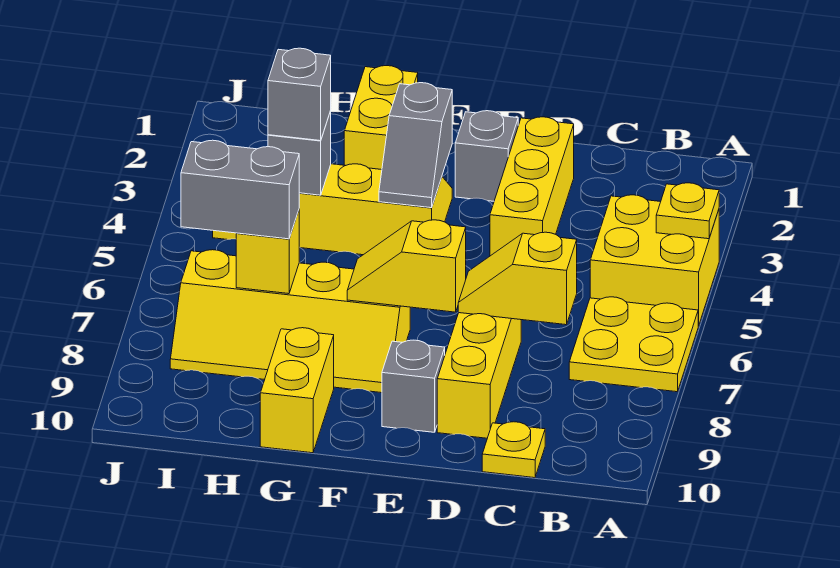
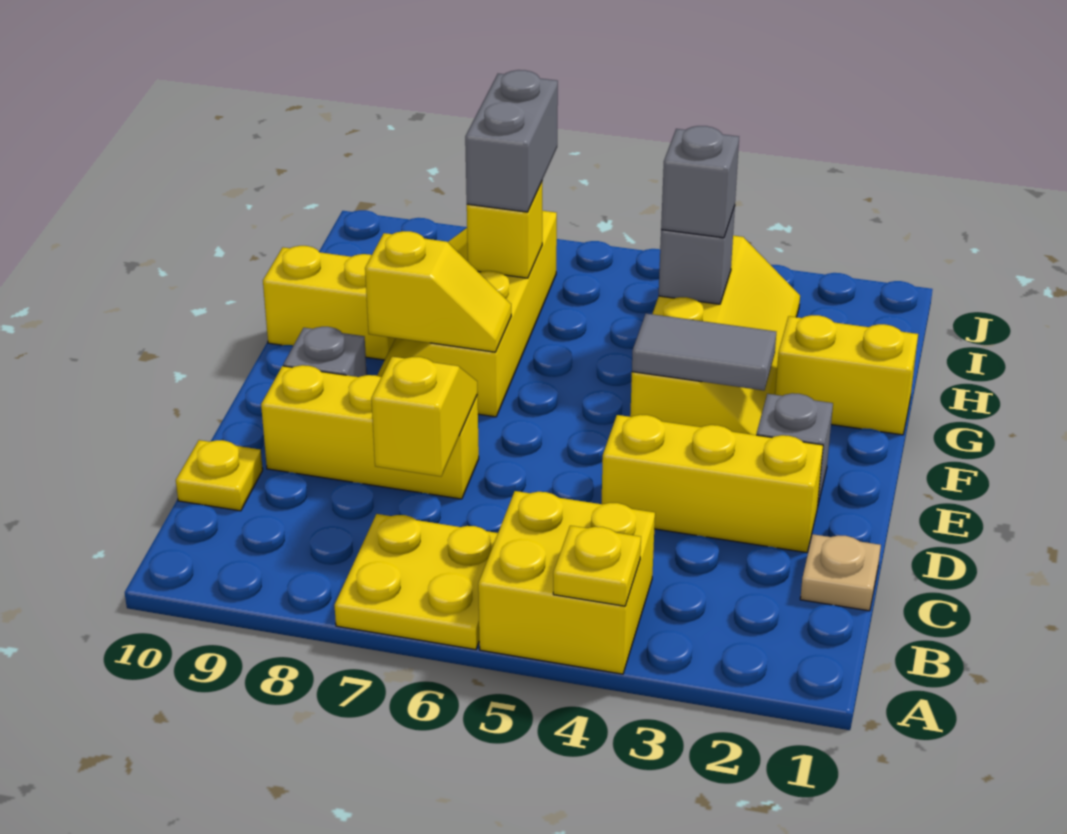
none -> tan 1x1 plate [800,534,881,611]
yellow 1x2 slope [347,220,466,312] -> yellow 1x2 slope turned to [365,231,511,352]
grey 1x2 slope [379,83,452,208] -> grey 1x2 tile [632,314,776,390]

